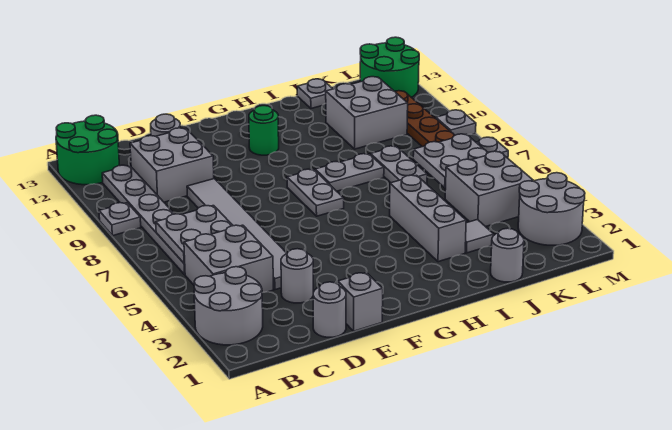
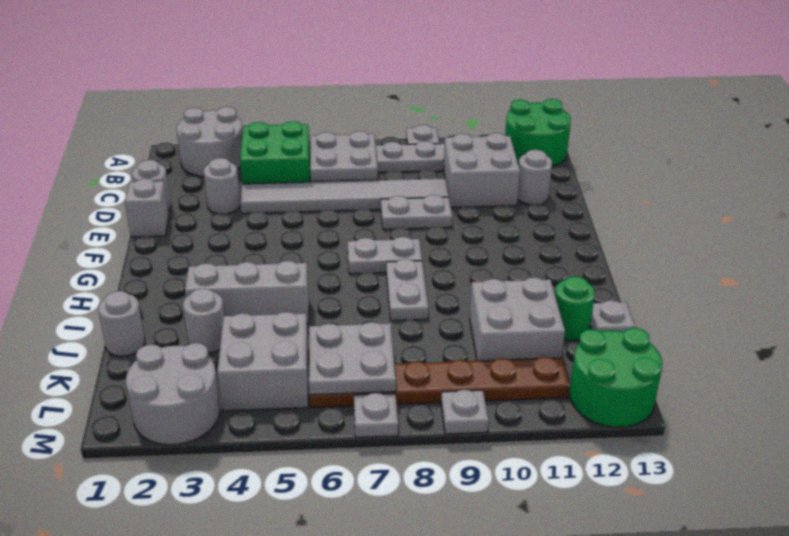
grey 2x2 brick [184,225,273,293] -> green 2x2 brick [240,121,310,184]
green 1x1 round brick [249,106,279,155] -> green 1x1 round brick moved to [555,276,595,340]
grey 1x1 tile [465,220,494,253] -> grey 1x1 round brick [183,288,224,353]
grey 1x2 plate [371,146,427,184] -> grey 1x2 plate moved to [381,195,452,229]

